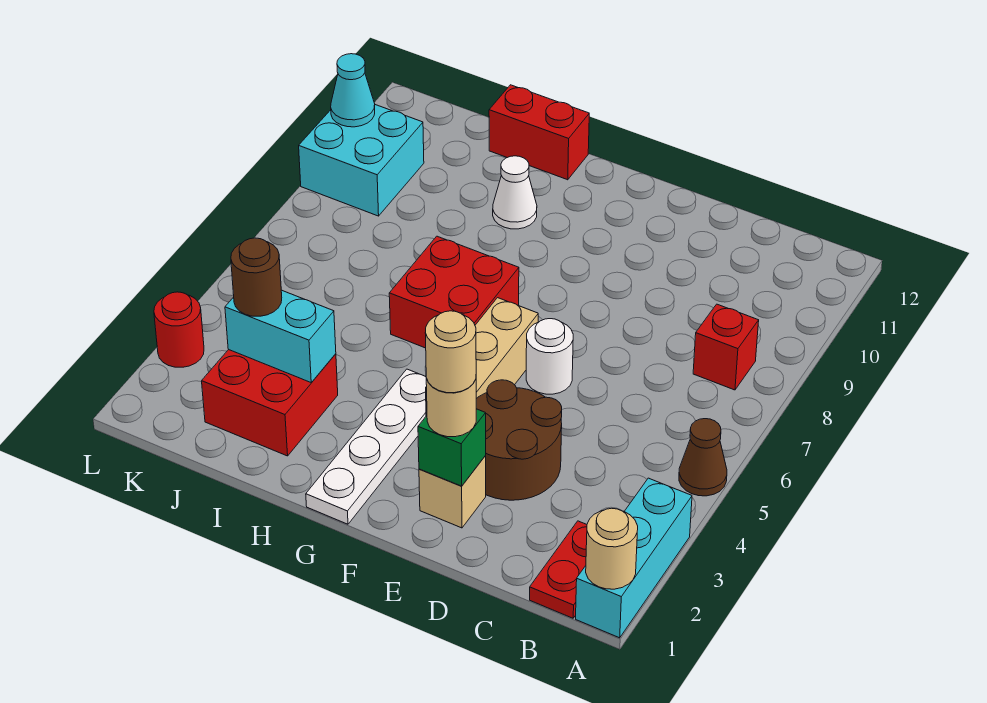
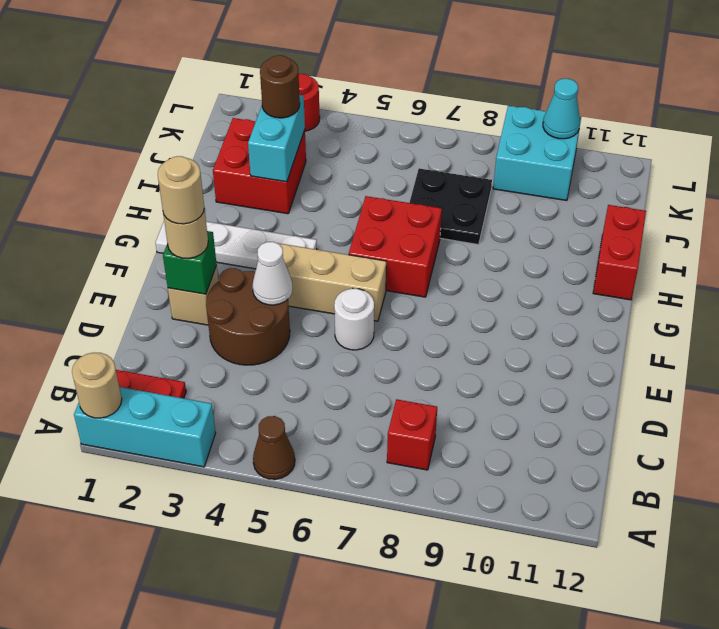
white 1x1 cone [493,156,537,229] -> white 1x1 cone moved to [252,242,293,305]
none -> black 2x2 plate [409,168,492,244]

